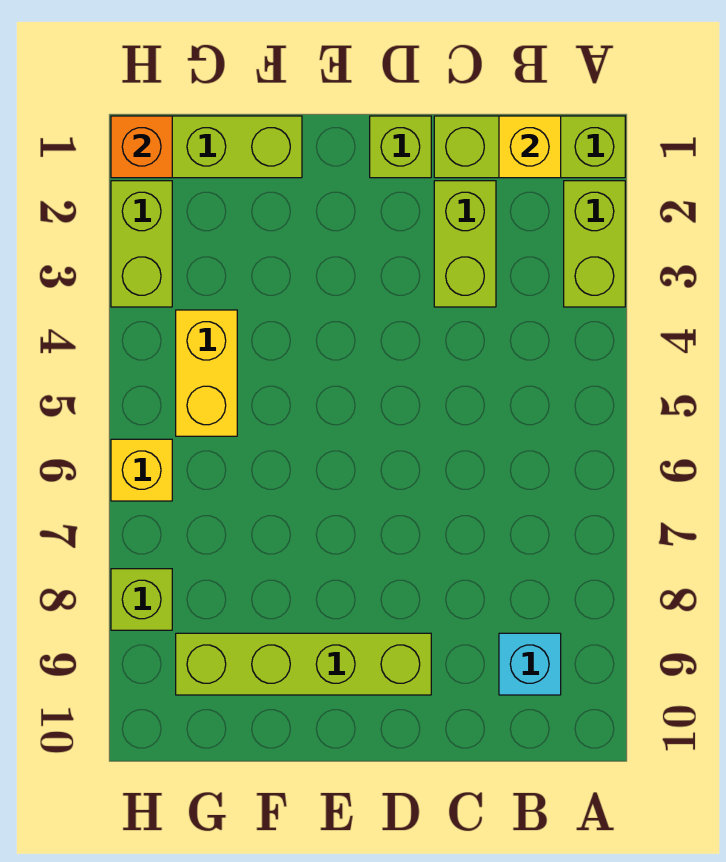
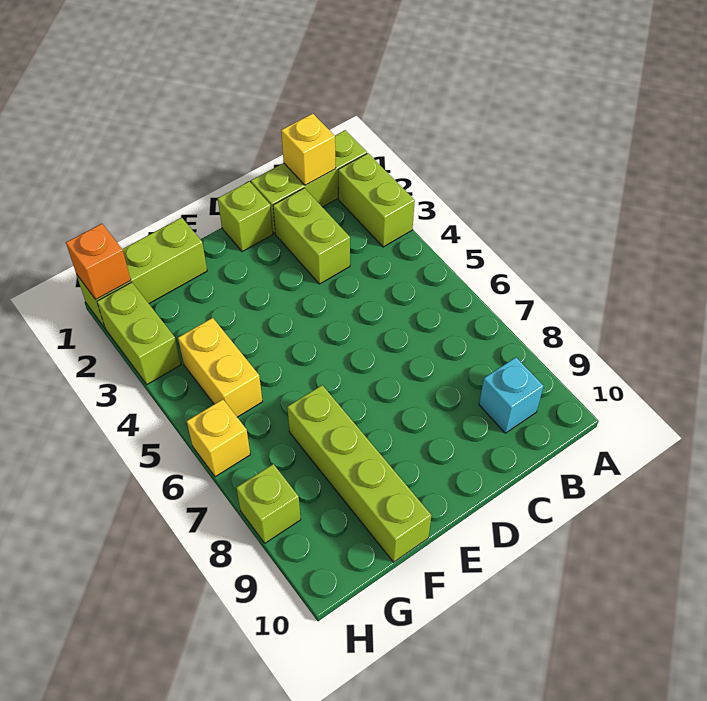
lime 1x4 brick [176,633,431,695] -> lime 1x4 brick turned to [287,385,432,562]

